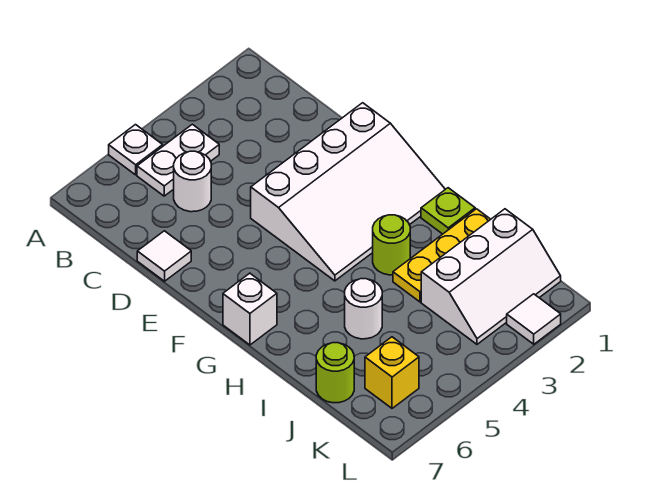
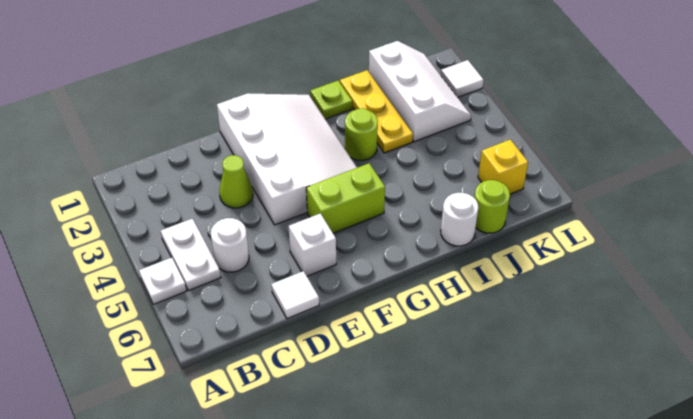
none -> lime 1x1 cone [219,155,253,208]
none -> lime 1x2 brick [306,163,385,233]
white 1x1 brick [223,273,277,345] -> white 1x1 brick moved to [289,213,336,276]
white 1x1 round brick [345,279,382,339] -> white 1x1 round brick moved to [441,192,478,246]

